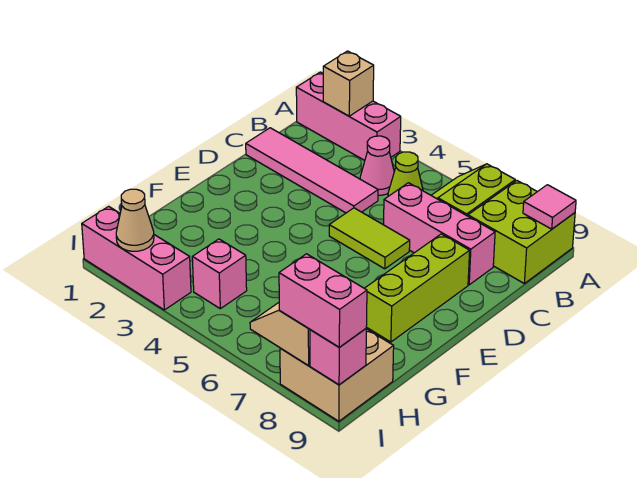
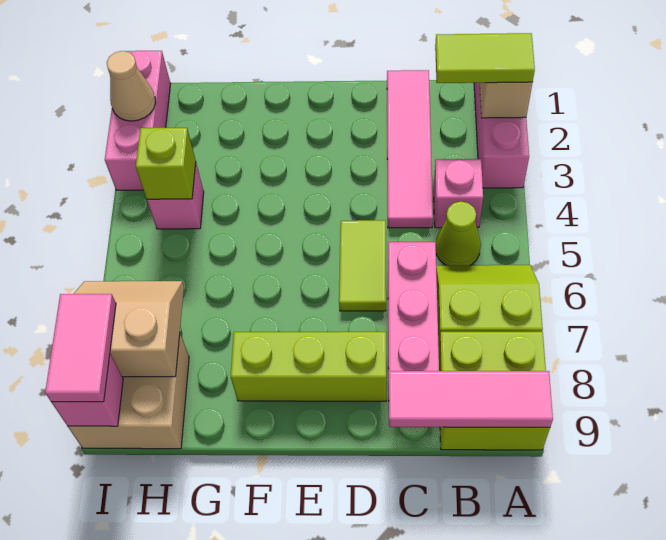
none -> lime 1x2 tile [435,33,535,83]
pink 1x1 tile [523,185,576,229] -> pink 1x3 tile [389,371,553,427]
pink 1x1 cone [360,136,394,195] -> pink 1x1 brick [434,159,483,228]
none -> lime 1x1 brick [136,128,196,199]
pink 1x2 brick [279,254,367,347] -> pink 1x2 tile [45,294,116,402]

